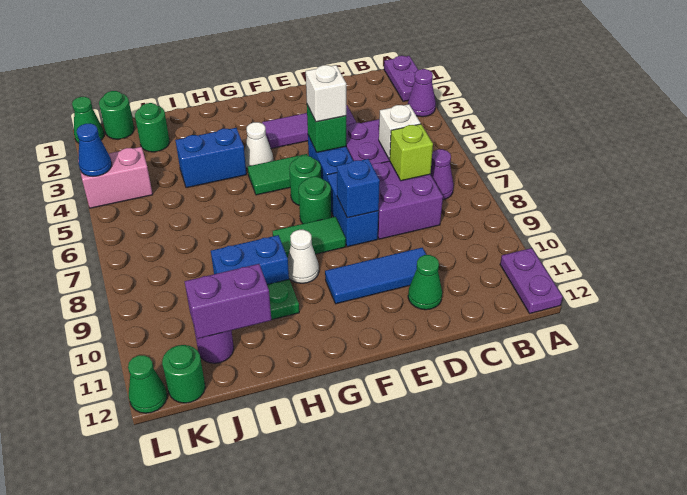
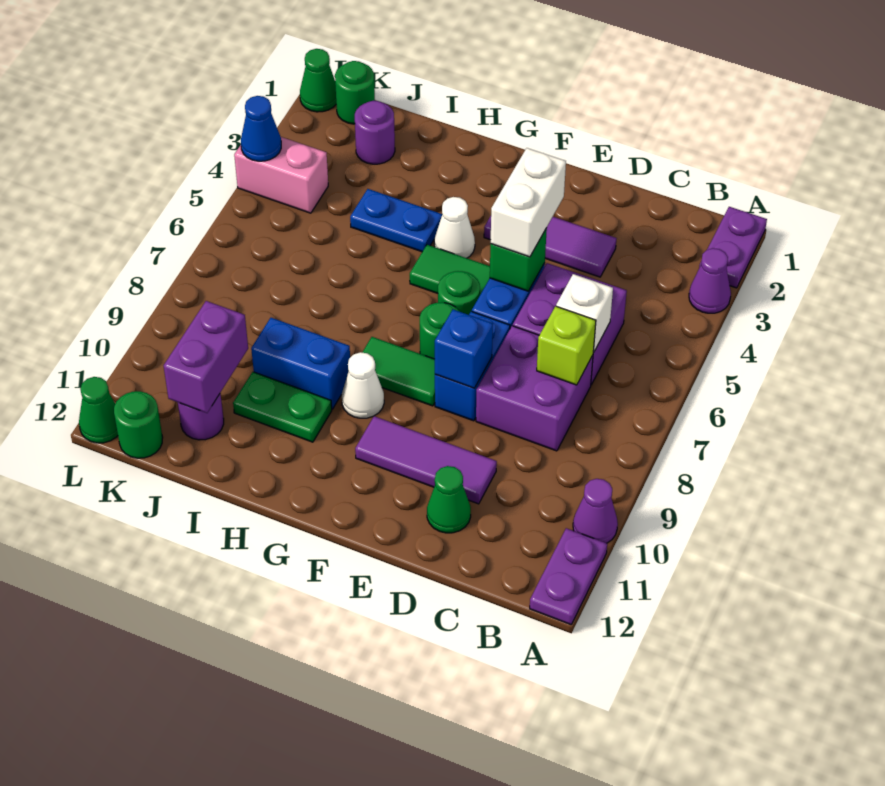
purple 1x1 cone [430,149,454,200] -> purple 1x1 cone moved to [573,479,618,543]
blue 1x3 tile [325,248,426,304] -> purple 1x3 tile [355,416,497,504]
white 1x1 brick [306,65,346,122] -> white 1x2 brick [491,148,566,257]
blue 1x2 brick [175,128,247,188] -> blue 1x2 plate [350,189,442,252]
purple 1x2 brick [185,264,271,339] -> purple 1x2 brick turned to [164,301,248,413]
green 1x1 round brick [135,103,169,152] -> purple 1x1 round brick [355,101,395,164]

